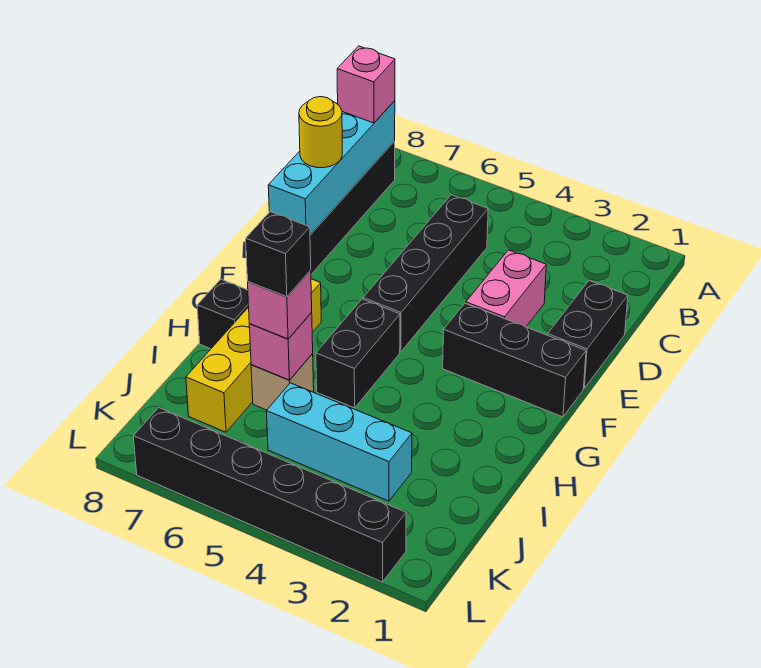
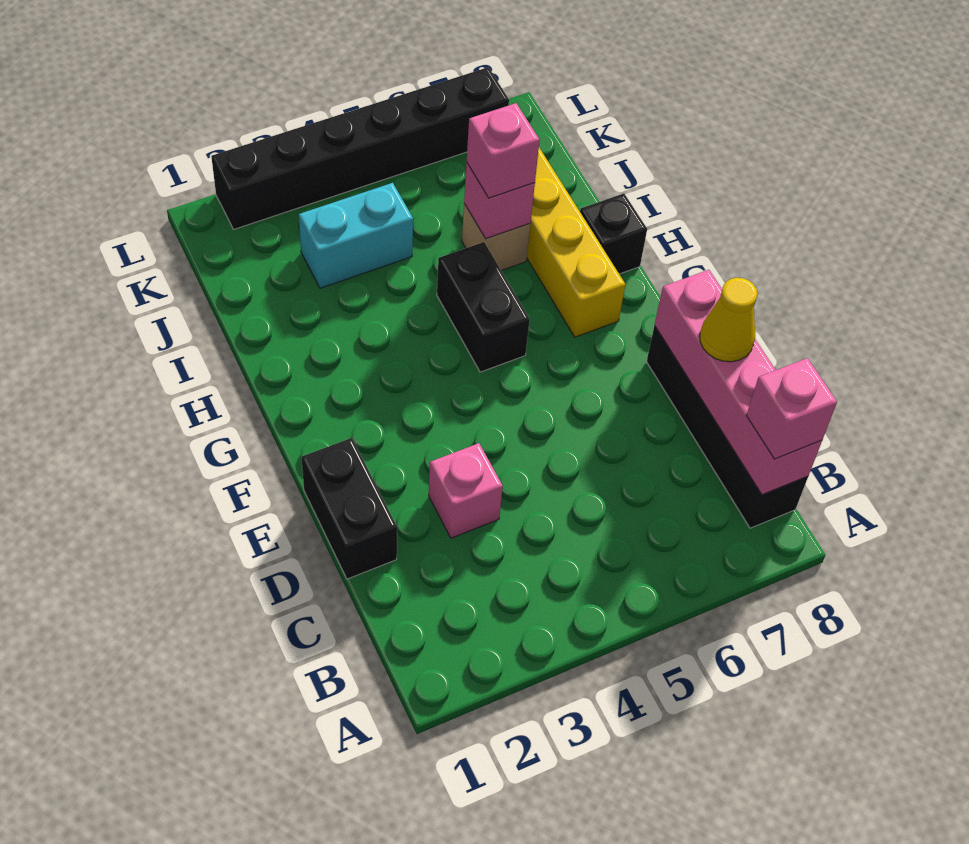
cyan 1x4 brick [268,101,395,235] -> pink 1x4 brick [655,270,822,495]
black 1x4 brick [363,195,488,352] -> none
pink 1x2 brick [466,250,546,327] -> pink 1x1 brick [429,443,503,538]
yellow 1x1 round brick [299,97,342,168] -> yellow 1x1 cone [700,278,757,362]
black 1x3 brick [443,303,586,417] -> none
black 1x1 brick [246,212,311,297] -> none
cyan 1x3 brick [267,383,412,501] -> cyan 1x2 brick [299,183,413,288]

